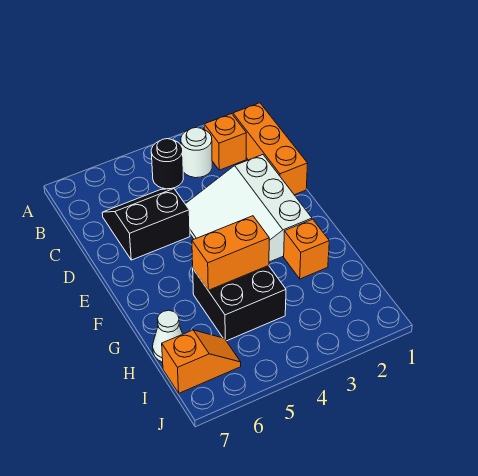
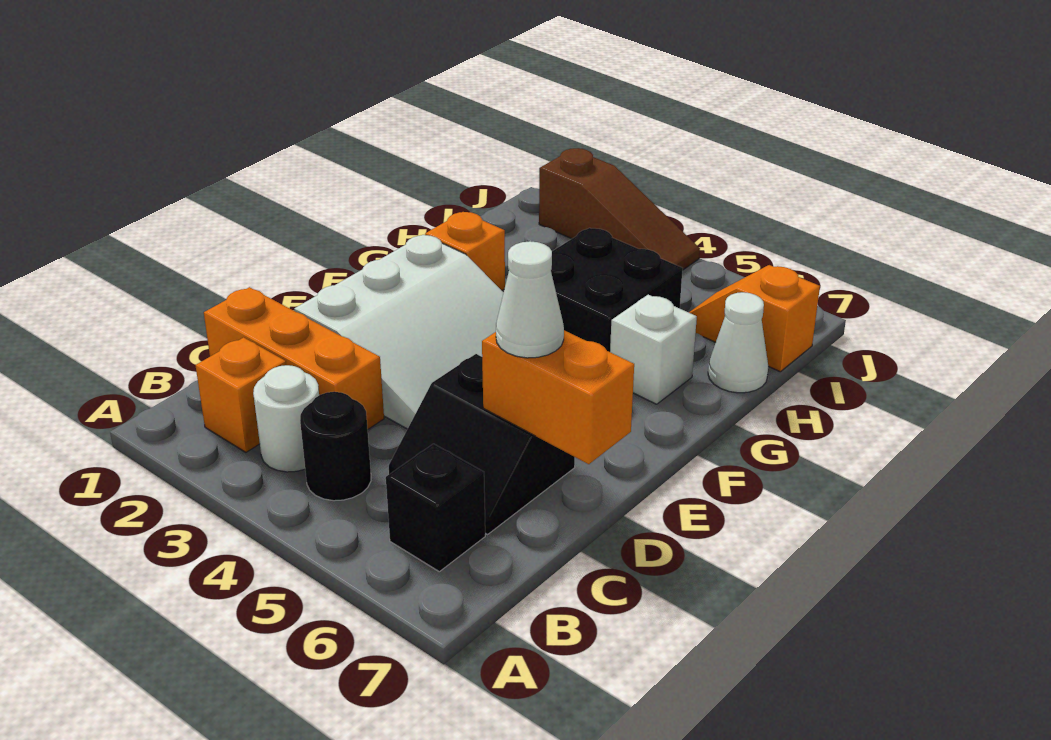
orange 1x3 brick [233,103,308,195] -> orange 1x3 brick turned to [204,287,384,429]
none -> black 1x1 brick [386,444,485,572]
none -> white 1x1 cone [496,241,564,358]
orange 1x2 brick [192,216,269,290] -> orange 1x2 brick moved to [482,330,634,464]
none -> white 1x1 brick [610,295,697,404]
none -> brown 1x3 slope [539,148,700,270]

